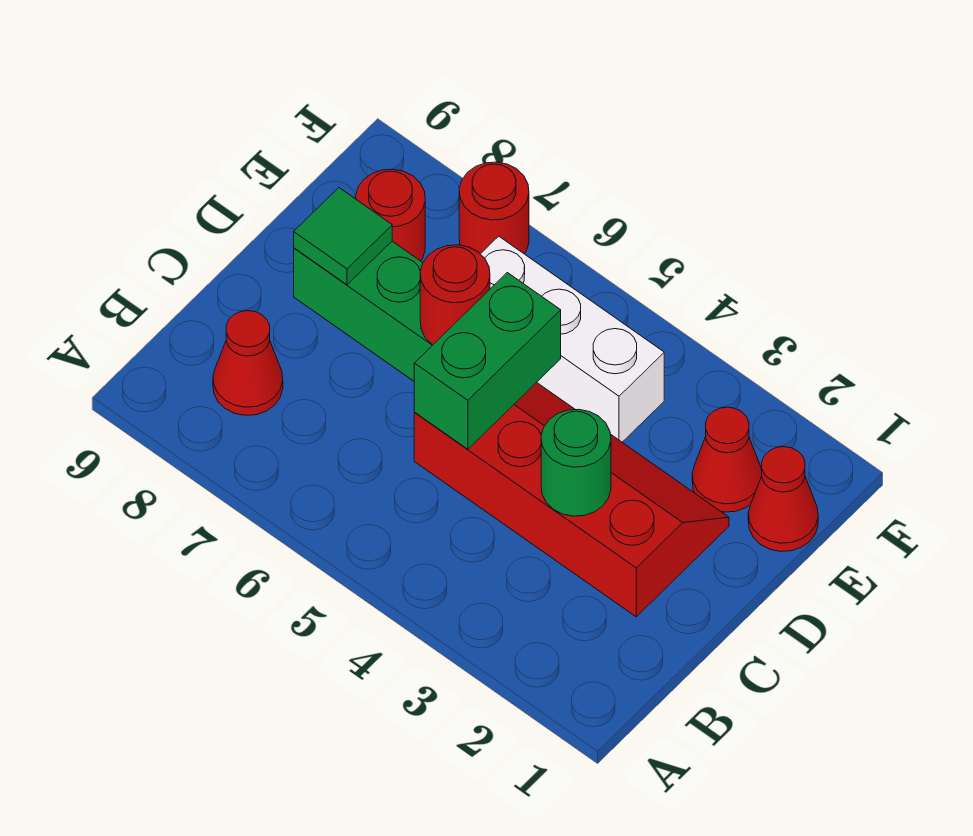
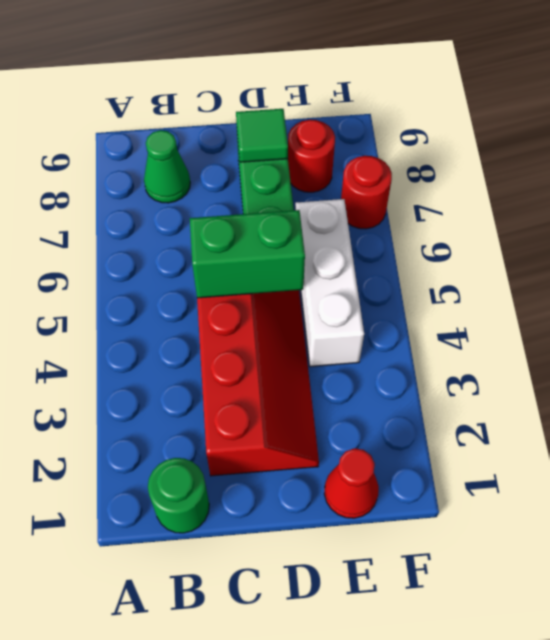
red 1x1 cone [213,311,283,415] -> green 1x1 cone [144,130,190,203]
green 1x1 round brick [541,409,611,516] -> green 1x1 round brick moved to [148,458,209,533]
red 1x1 round brick [420,245,490,345] -> none
red 1x1 cone [692,407,762,512] -> none

